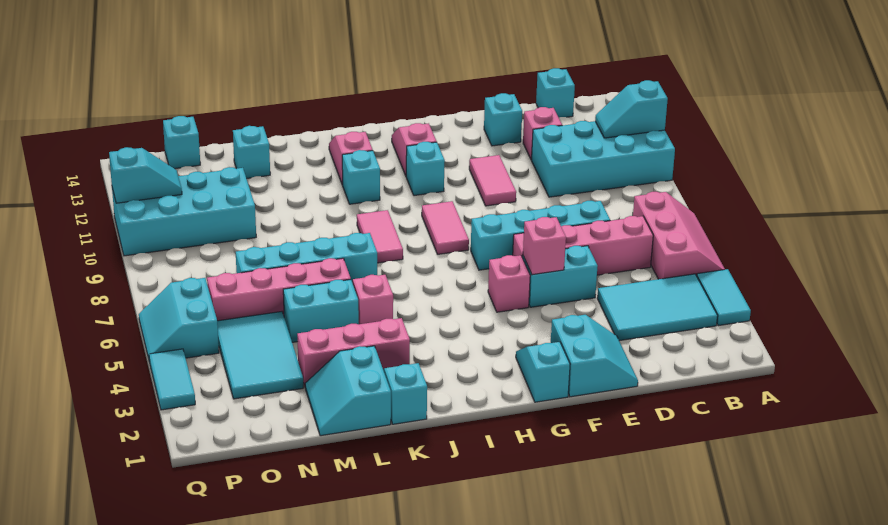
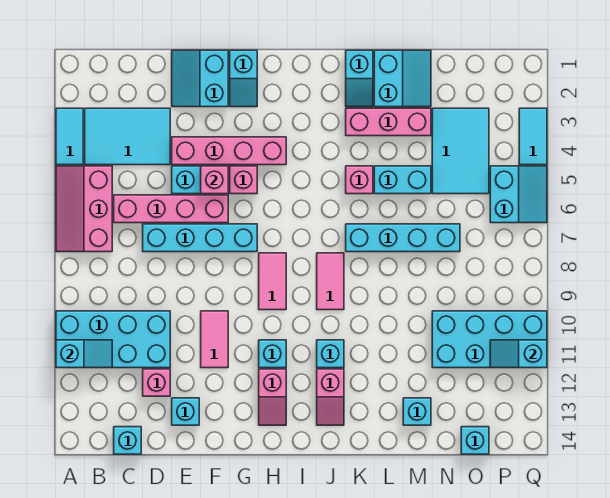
pink 1x4 brick [207,258,351,321] -> pink 1x4 brick moved to [172,137,286,165]

